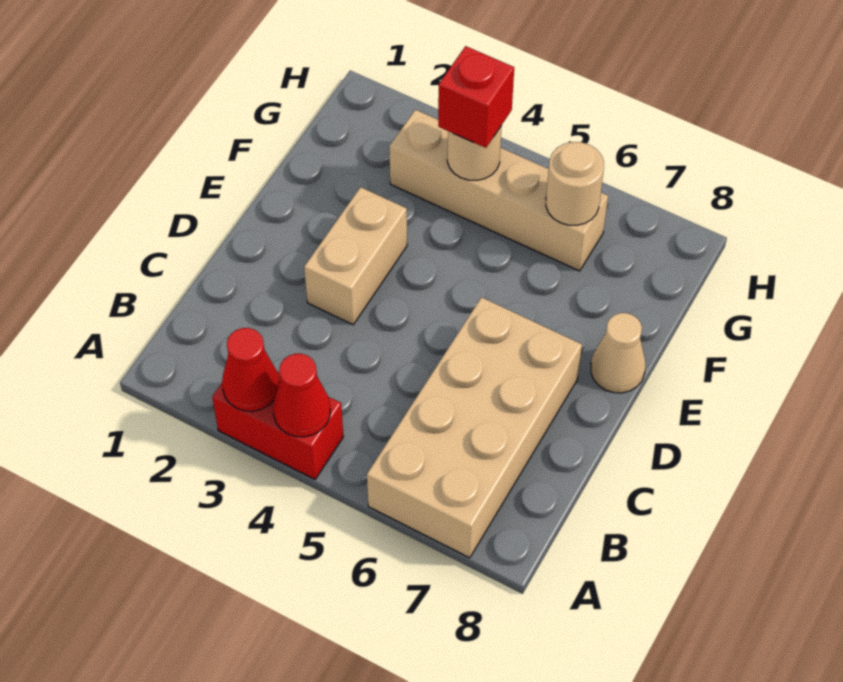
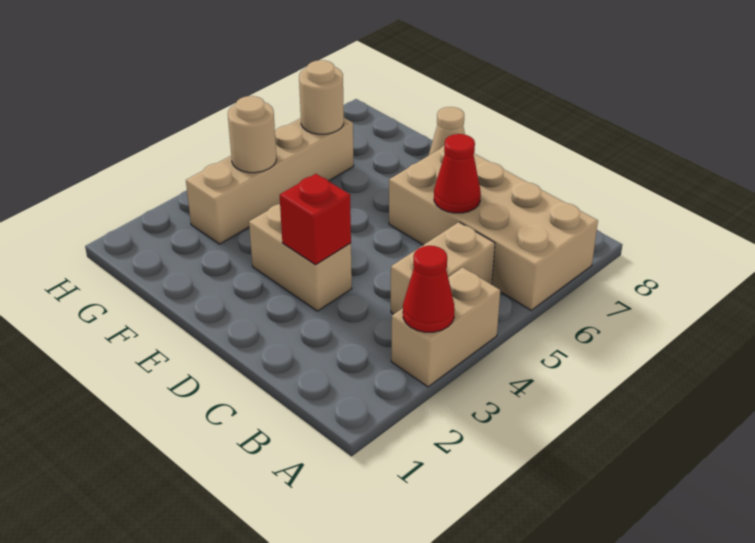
red 1x2 brick [212,372,343,479] -> tan 1x2 brick [391,267,500,387]
red 1x1 cone [273,354,330,437] -> red 1x1 cone moved to [434,134,481,213]
none -> tan 1x2 brick [391,222,495,314]
red 1x1 brick [438,46,514,148] -> red 1x1 brick moved to [280,174,351,265]

